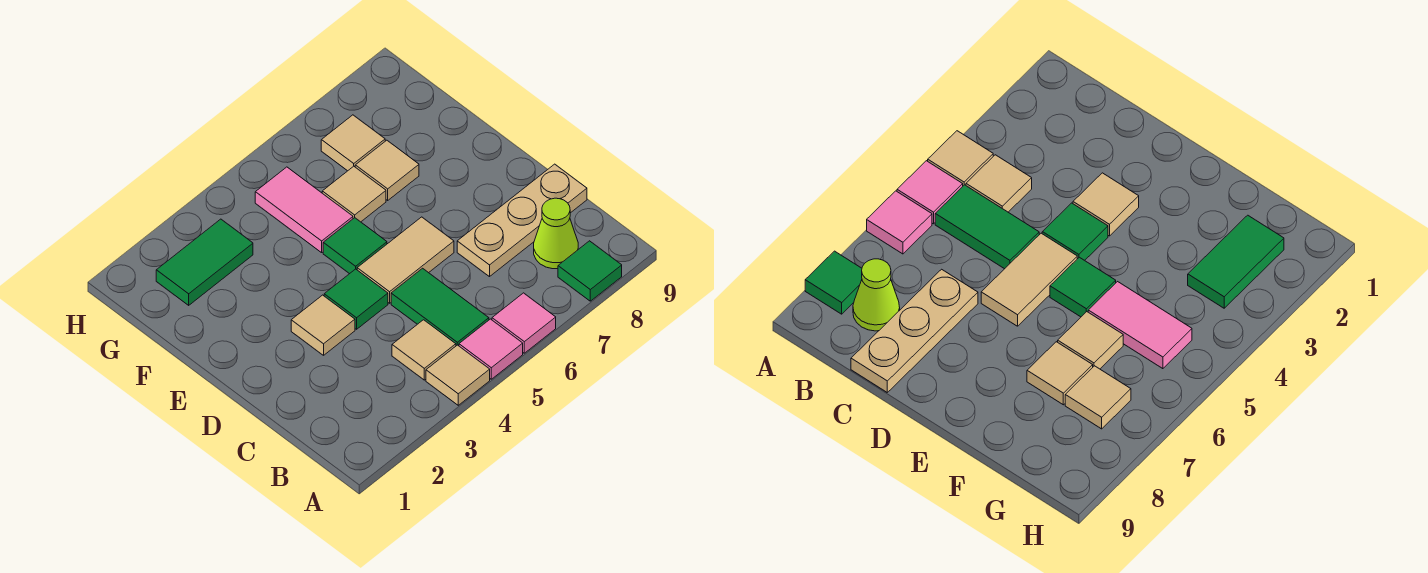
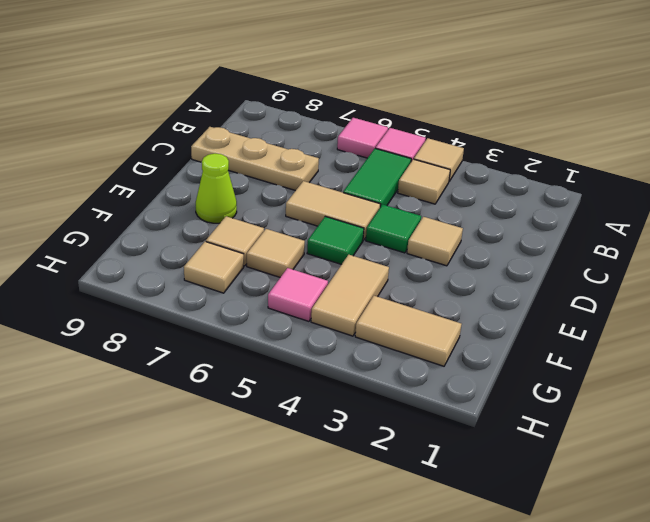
green 1x1 tile [558,241,622,301] -> none
lime 1x1 cone [534,198,578,269] -> lime 1x1 cone moved to [196,153,237,223]
none -> tan 1x2 tile [311,255,389,336]
pink 1x2 tile [255,167,353,253] -> pink 1x1 tile [268,268,328,321]
green 1x2 tile [156,219,253,305] -> tan 1x2 tile [355,296,461,366]

